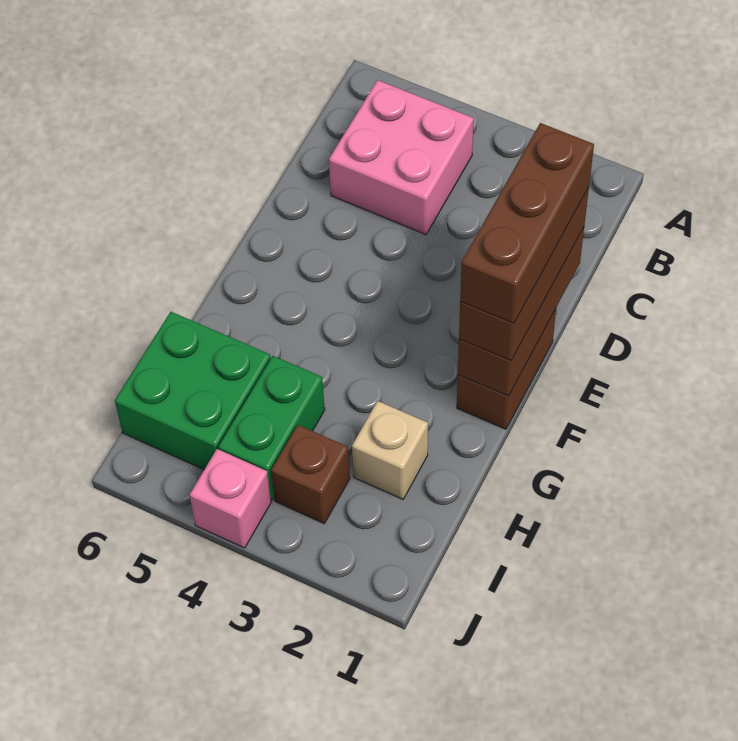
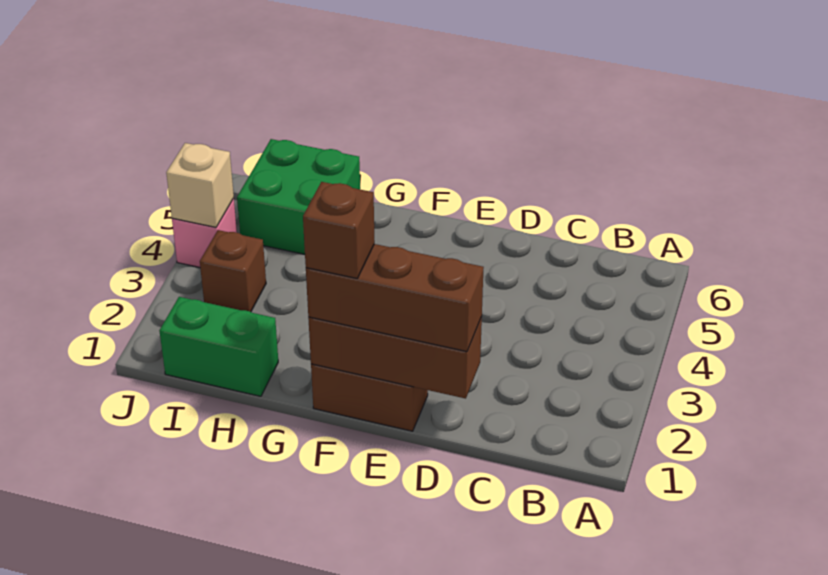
pink 2x2 brick [329,80,474,235] -> none
brown 1x3 brick [460,123,594,324] -> brown 1x1 brick [303,182,375,278]
tan 1x1 brick [352,401,428,499] -> tan 1x1 brick moved to [166,143,234,227]
green 1x2 brick [218,356,325,500] -> green 1x2 brick moved to [159,297,278,396]

